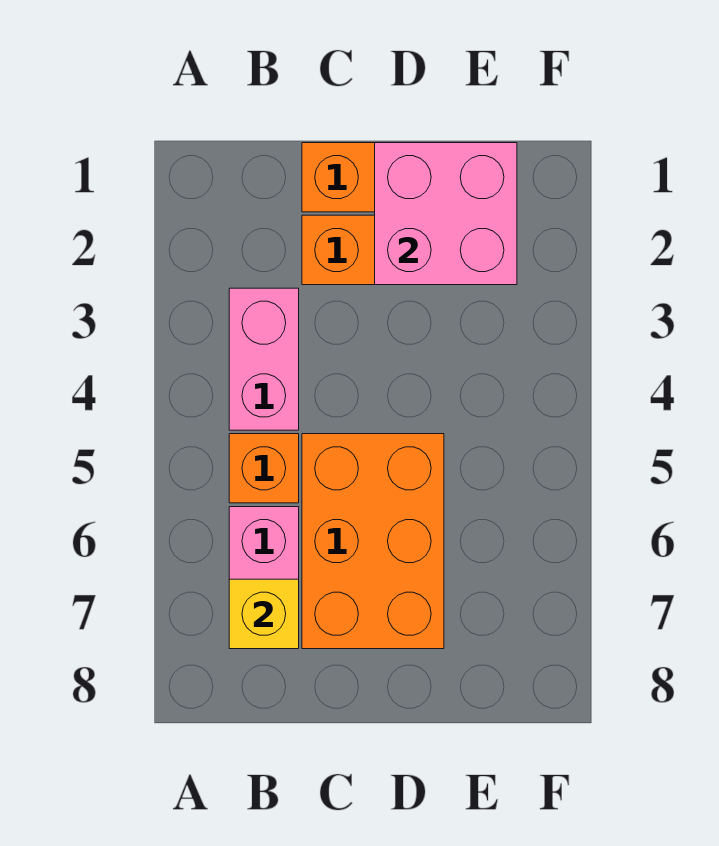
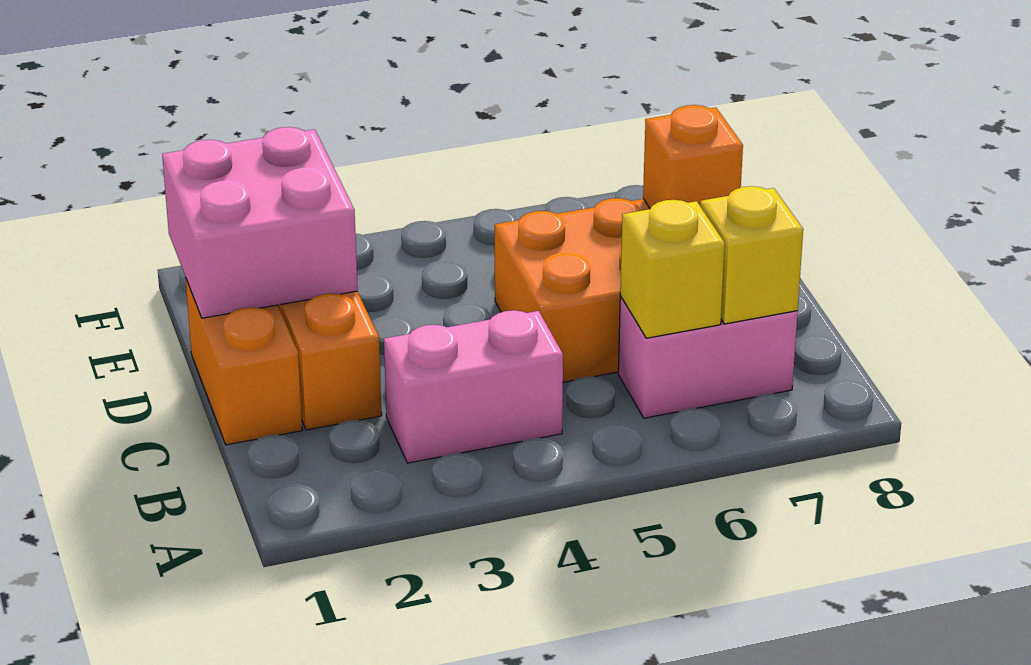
orange 1x1 brick [229,434,299,503] -> orange 1x1 brick moved to [643,105,743,208]
none -> yellow 1x1 brick [620,200,725,338]

